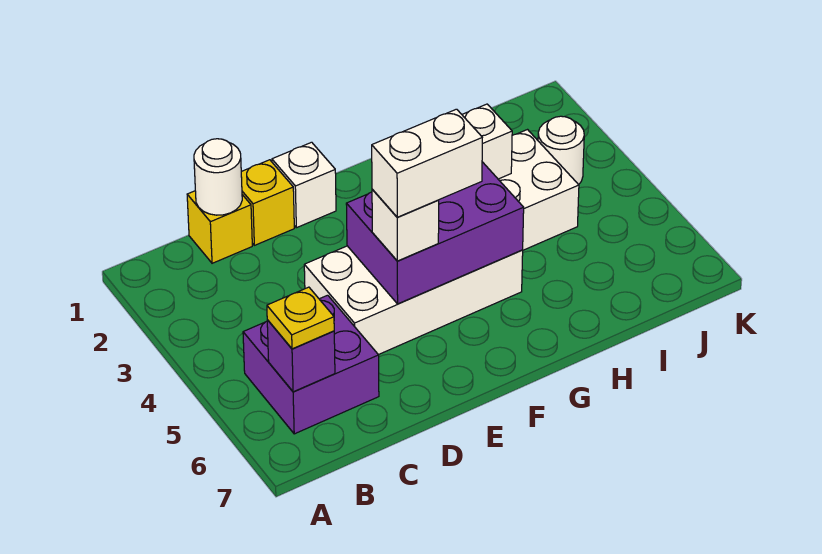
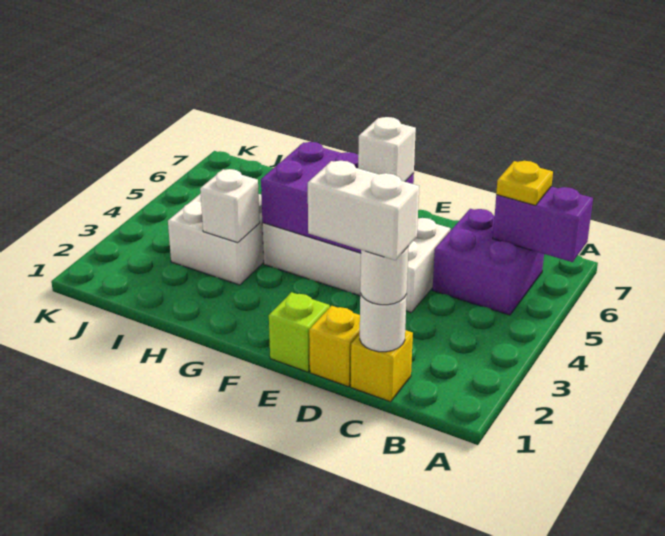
purple 1x1 brick [267,320,335,392] -> purple 1x2 brick [493,186,593,262]
white 1x1 brick [272,142,336,228] -> lime 1x1 brick [269,292,330,372]
white 1x2 brick [372,109,482,217] -> white 1x2 brick moved to [308,161,419,260]
white 1x1 round brick [538,116,584,185] -> white 1x1 round brick moved to [360,246,409,305]

